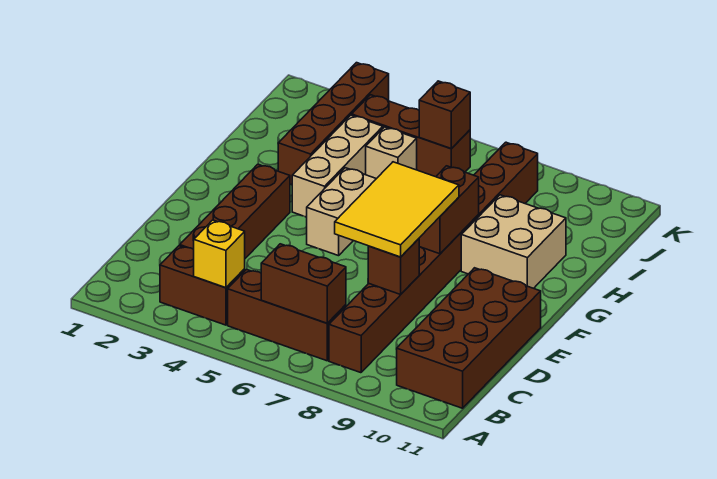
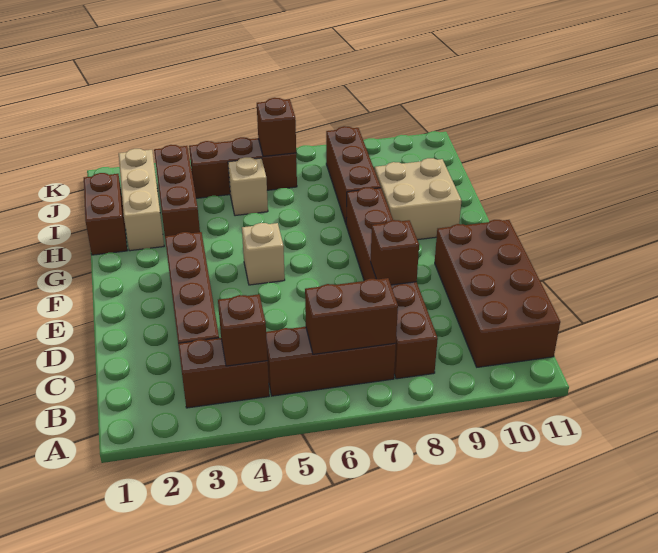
yellow 1x1 brick [194,220,245,288] -> brown 1x1 brick [218,294,268,366]
yellow 2x3 tile [335,162,459,257] -> none
tan 1x2 brick [307,168,376,256] -> tan 1x1 brick [242,223,285,285]
brown 1x2 brick [419,166,479,254] -> brown 1x2 brick moved to [84,173,127,255]
tan 1x3 brick [292,115,383,217] -> tan 1x3 brick moved to [119,149,164,251]
brown 1x4 brick [278,63,389,185] -> brown 1x3 brick [154,145,200,236]

